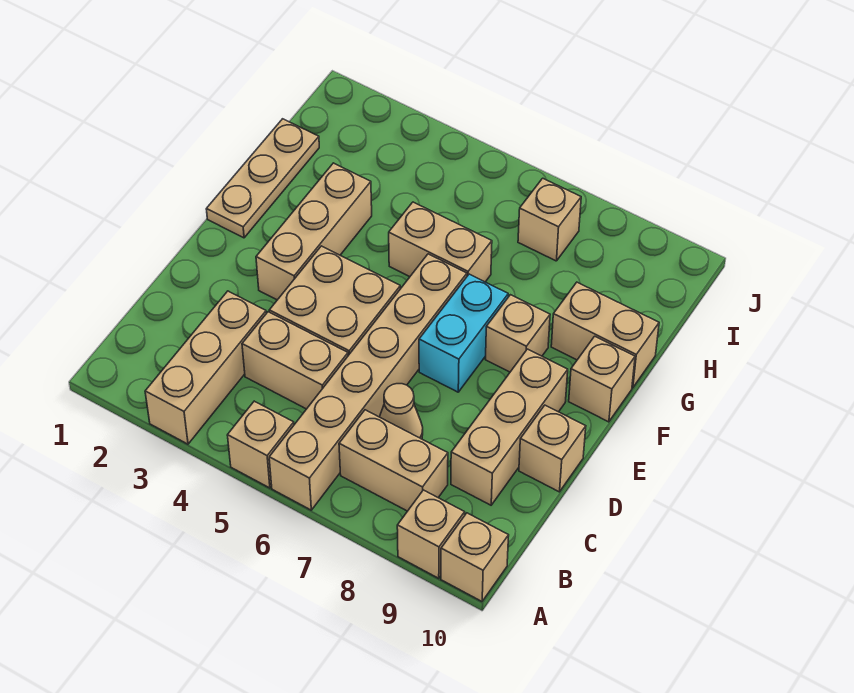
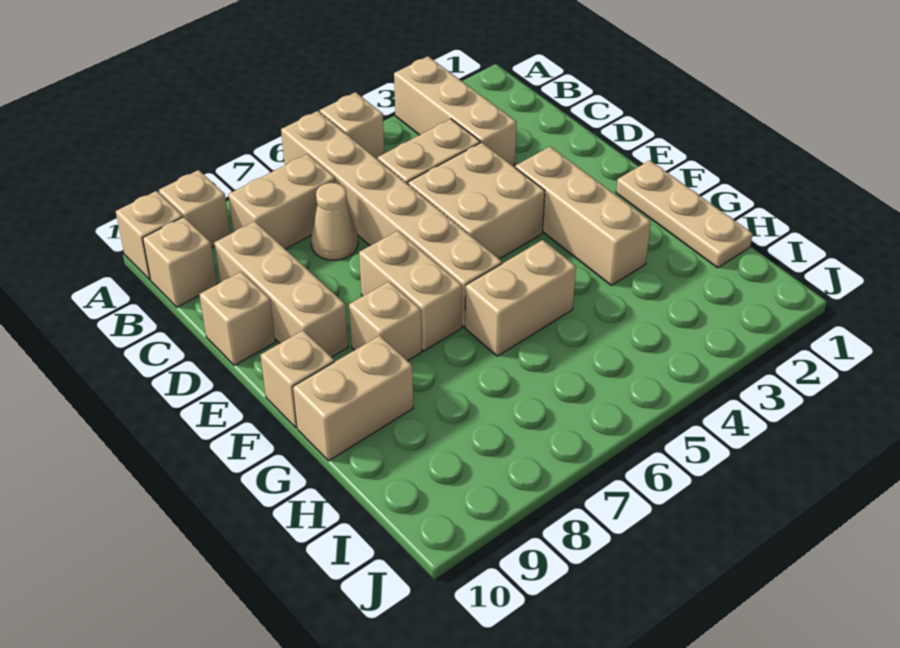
cyan 1x2 brick [419,274,508,392] -> tan 1x2 brick [359,231,462,351]
tan 1x1 brick [518,178,581,261] -> tan 1x1 brick moved to [143,217,217,307]

